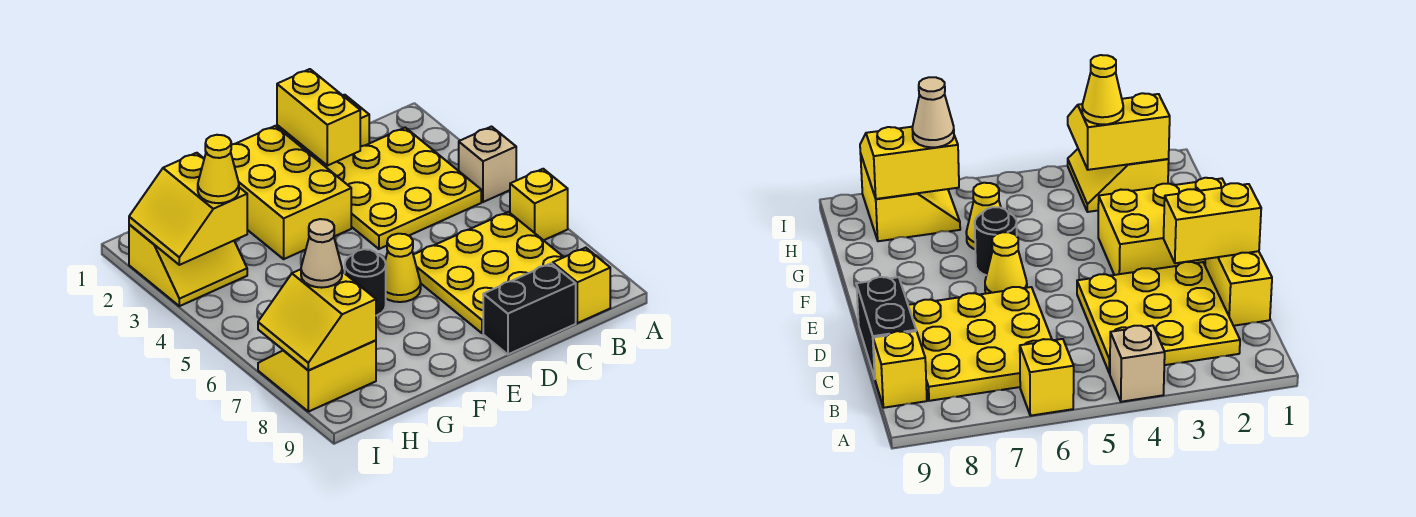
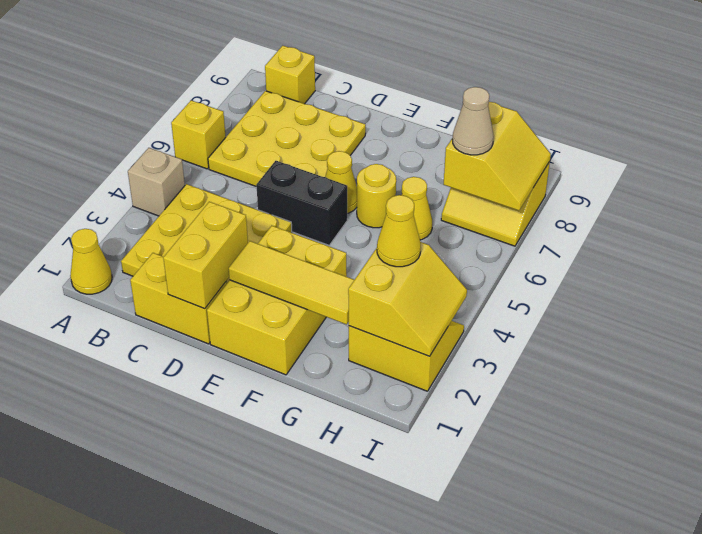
none -> yellow 1x1 cone [70,229,112,294]
black 1x2 brick [483,263,576,354] -> black 1x2 brick moved to [256,161,347,245]
none -> yellow 1x3 tile [229,241,354,324]
black 1x1 round brick [345,249,386,316] -> yellow 1x1 round brick [357,164,396,228]

